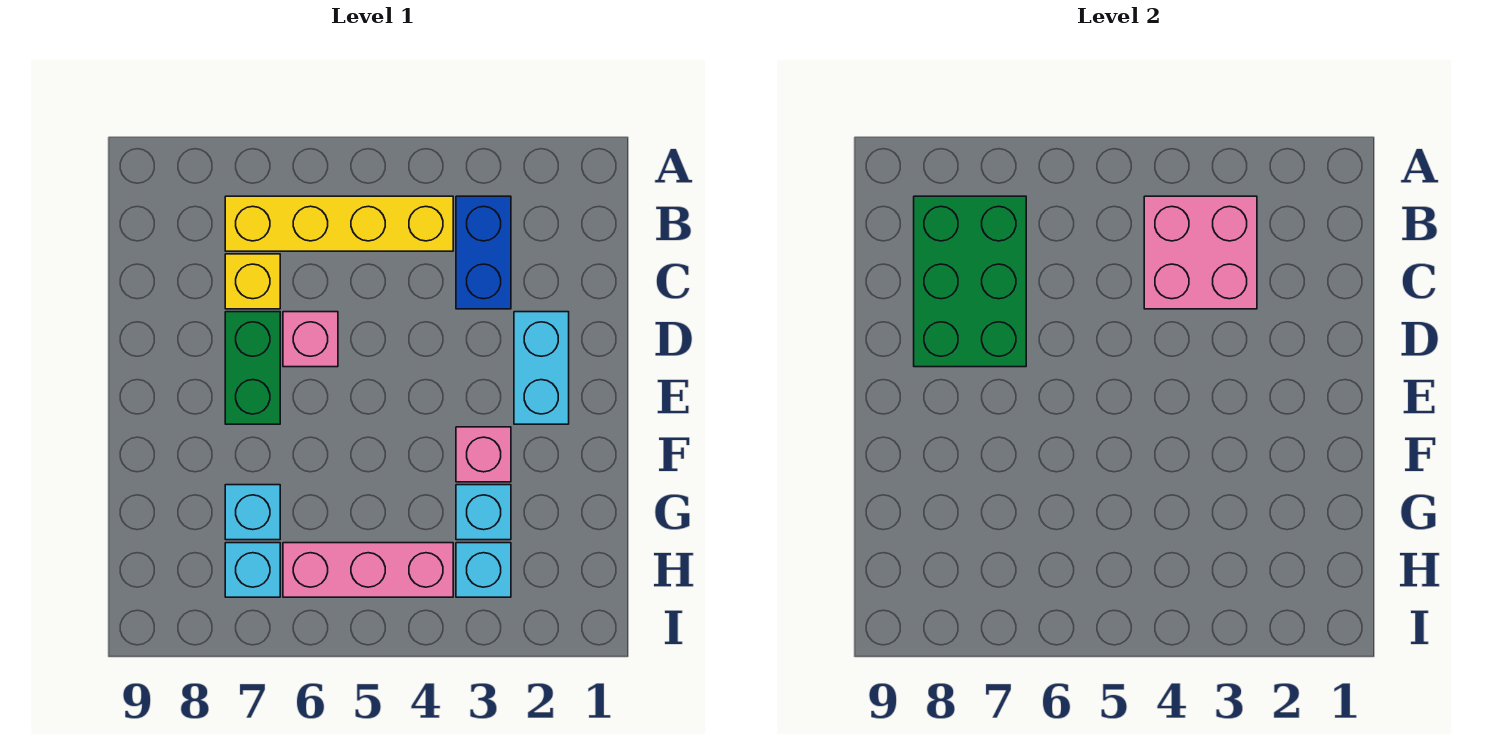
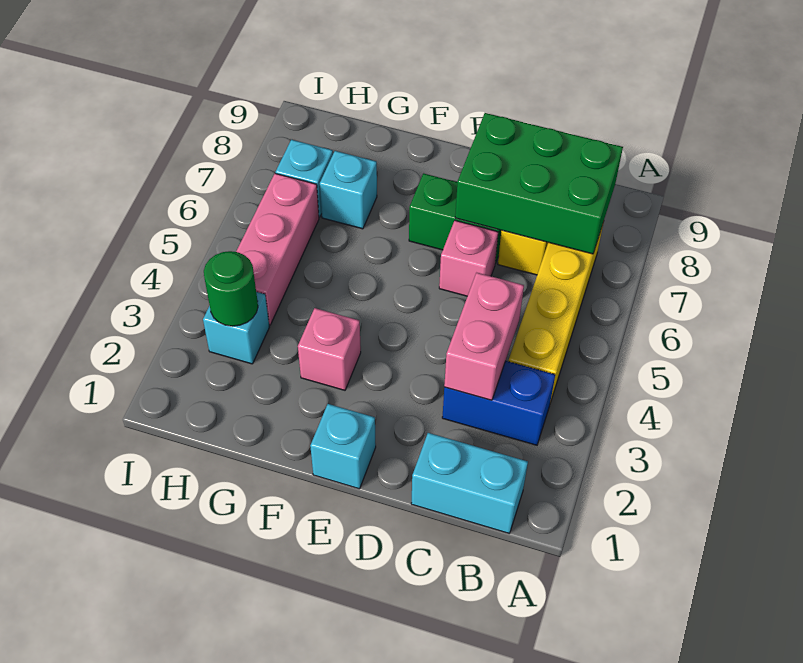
pink 2x2 brick [1144,196,1257,309] -> pink 1x2 brick [444,273,524,400]
cyan 1x2 brick [514,312,569,424] -> cyan 1x2 brick moved to [411,433,528,533]
cyan 1x1 brick [456,485,511,540] -> cyan 1x1 brick moved to [310,404,376,489]
none -> green 1x1 round brick [204,251,258,326]

